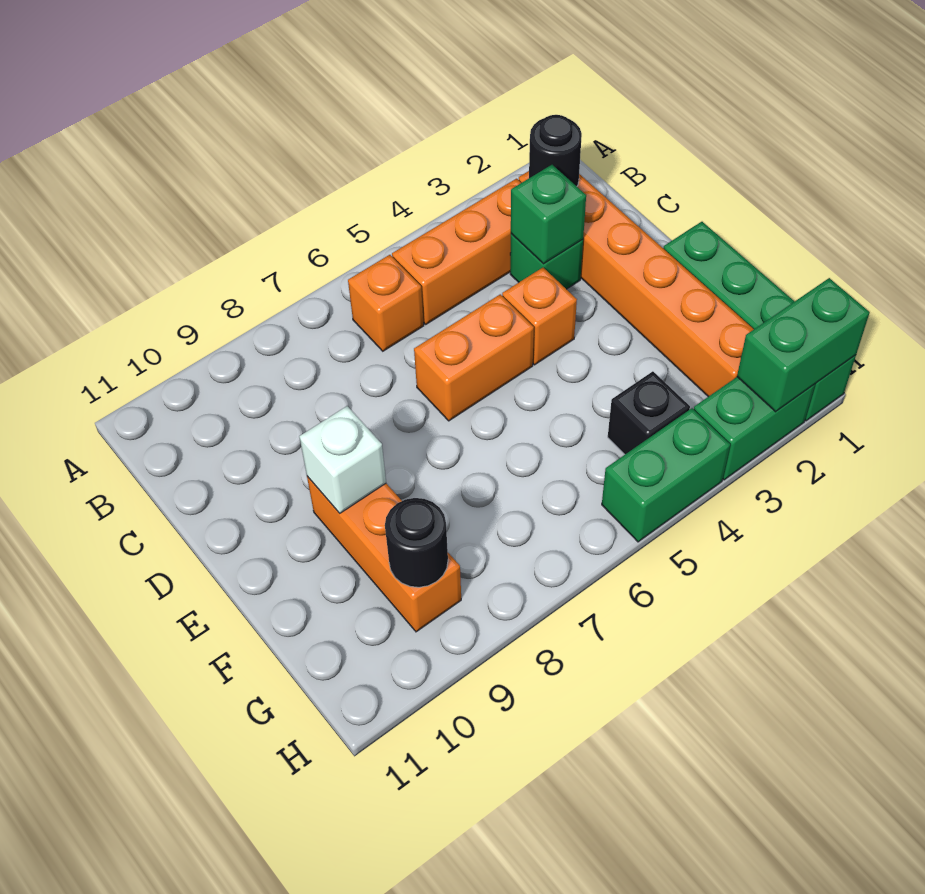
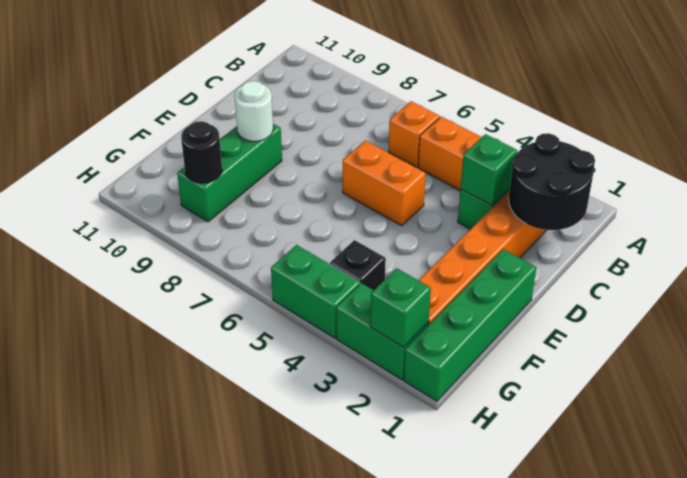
black 1x1 round brick [529,115,582,186] -> black 2x2 round brick [509,133,595,230]
orange 1x1 brick [502,268,577,365] -> none
orange 1x3 brick [307,476,461,632] -> green 1x3 brick [177,124,282,222]
white 1x1 brick [299,406,386,513] -> white 1x1 round brick [235,81,273,142]
green 1x2 brick [737,278,870,412] -> green 1x1 brick [370,269,431,347]

